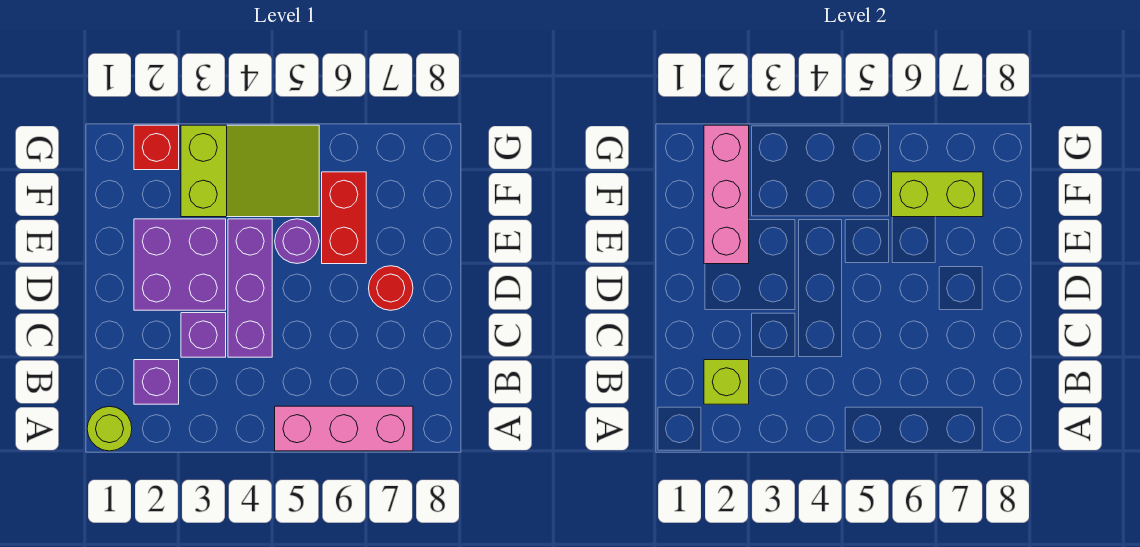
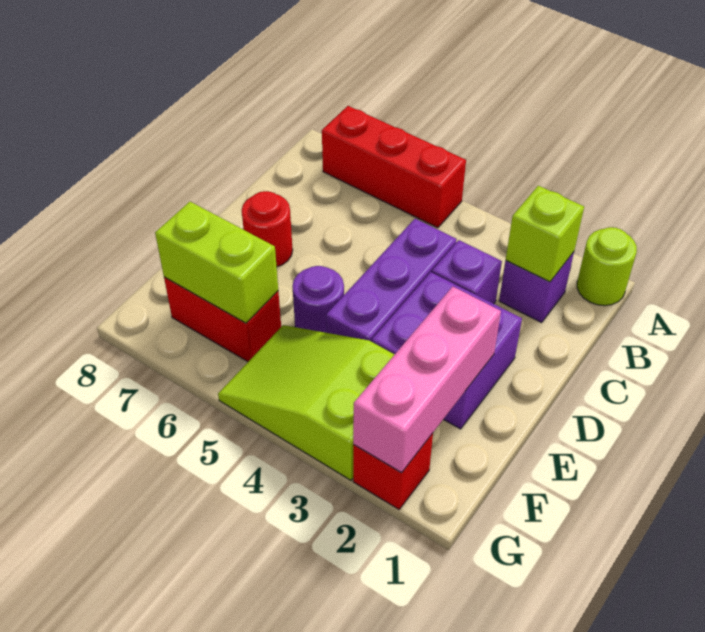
pink 1x3 brick [275,406,413,451] -> red 1x3 brick [322,106,466,228]
red 1x2 brick [322,172,366,264] -> red 1x2 brick turned to [164,277,281,362]

